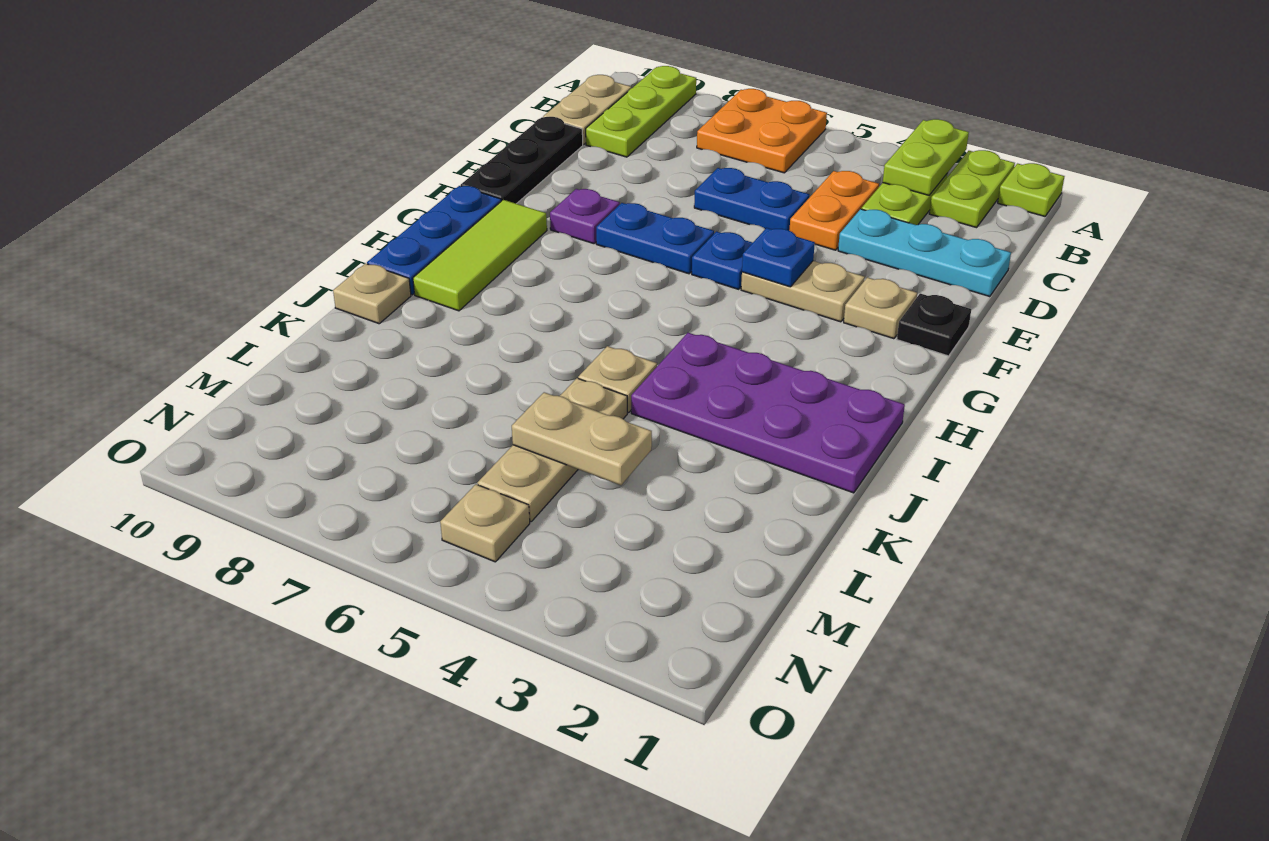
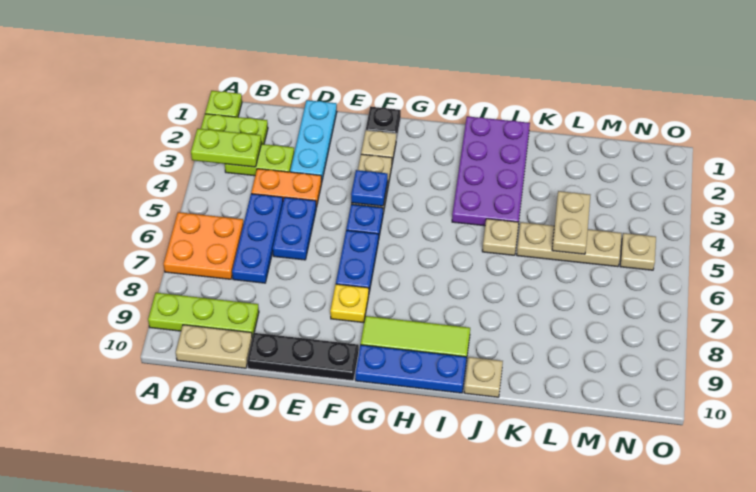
none -> blue 1x3 plate [232,194,283,283]
purple 1x1 plate [550,189,620,244] -> yellow 1x1 plate [330,284,369,323]

